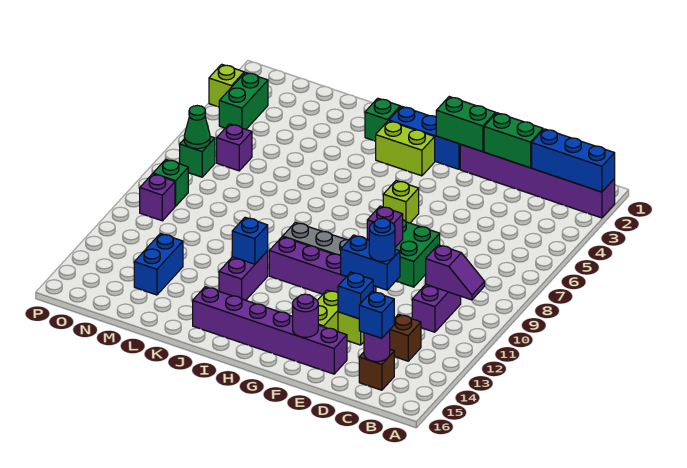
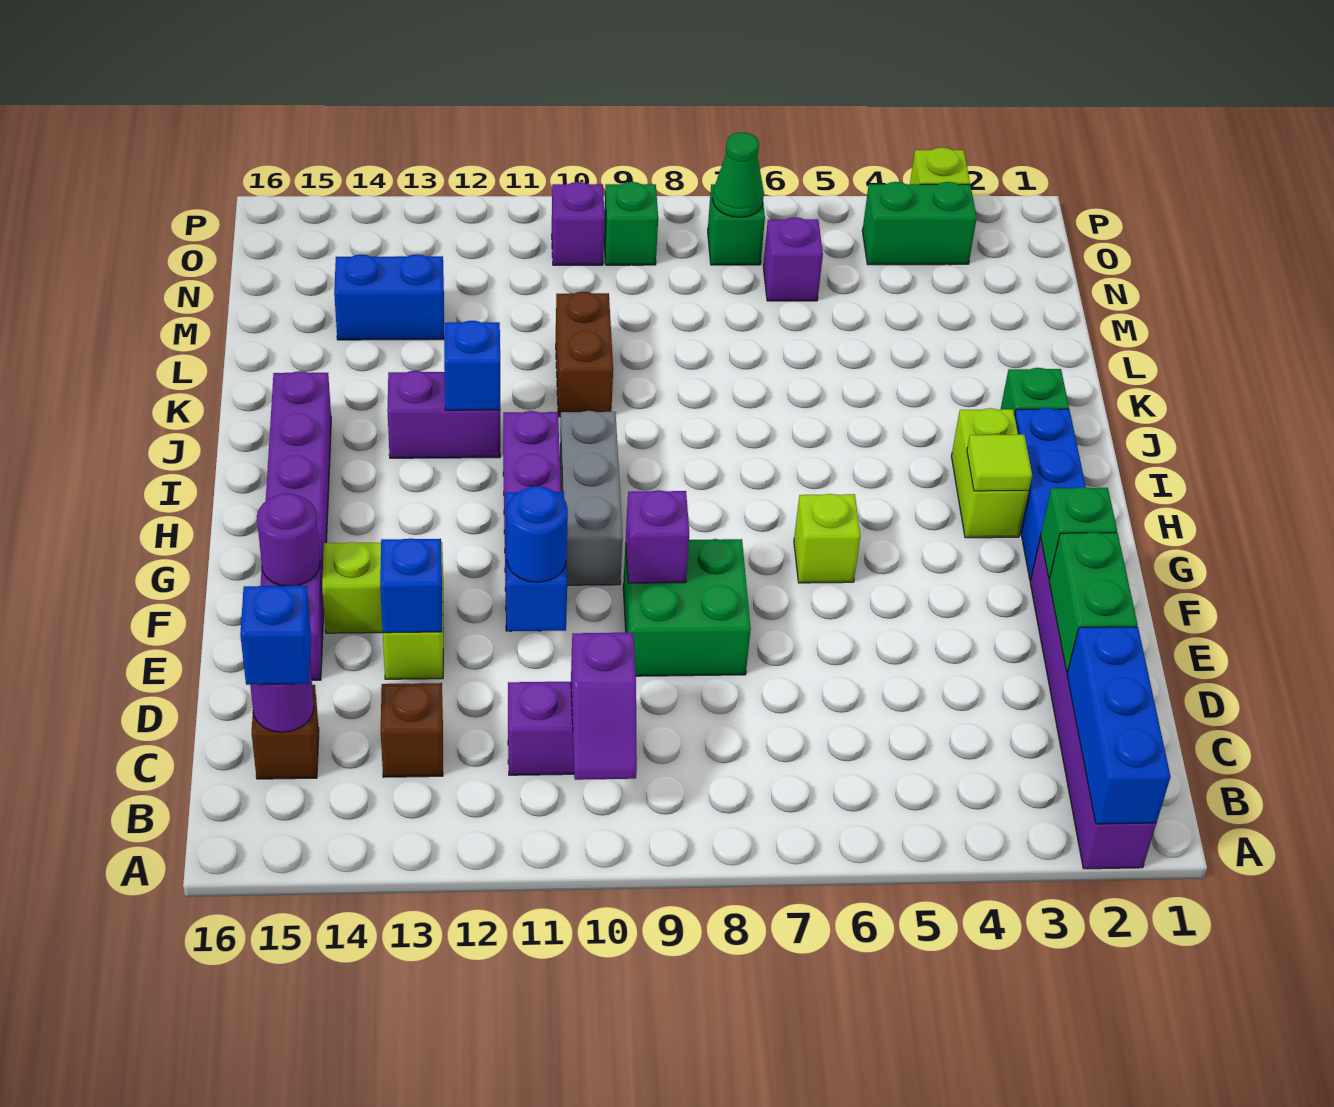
green 1x2 brick [436,97,496,152] -> green 1x1 brick [1041,487,1117,579]
none -> lime 1x1 tile [967,435,1032,491]
none -> brown 1x2 brick [556,292,613,417]

